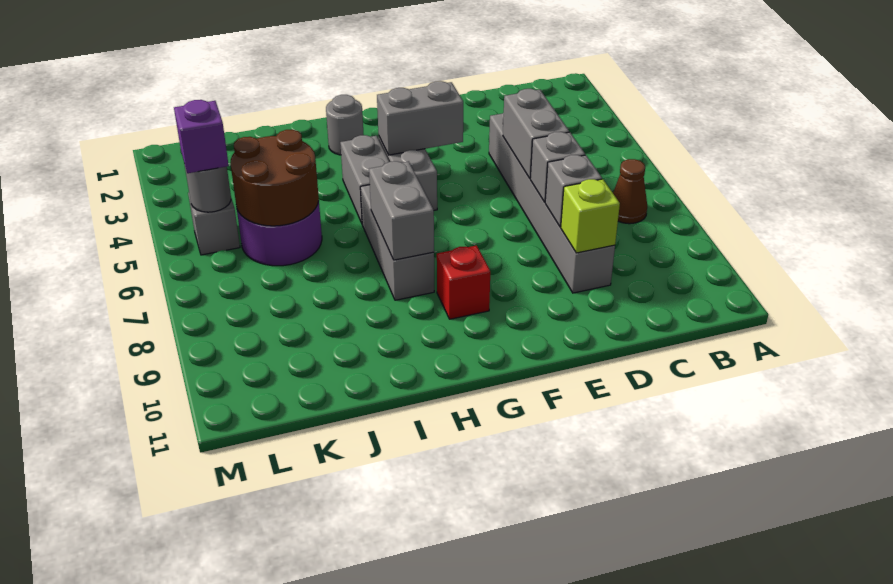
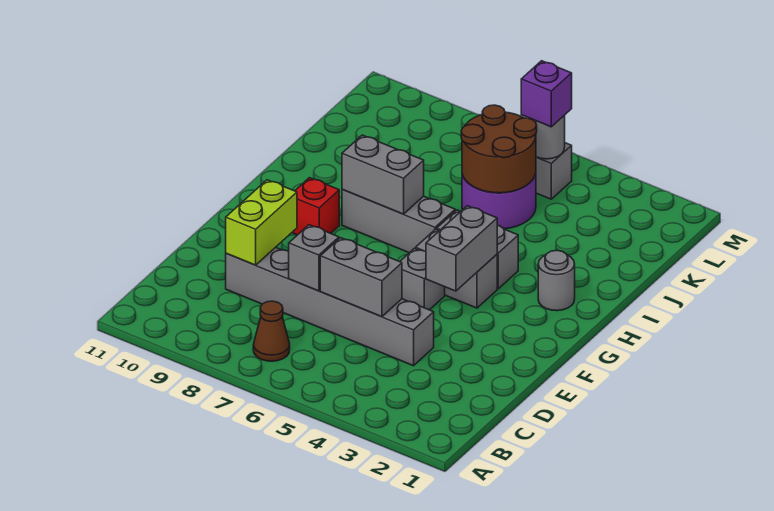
grey 1x1 brick [545,155,602,227] -> grey 1x1 brick moved to [400,248,445,310]
lime 1x1 brick [561,179,620,253] -> lime 1x2 brick [226,180,297,265]

